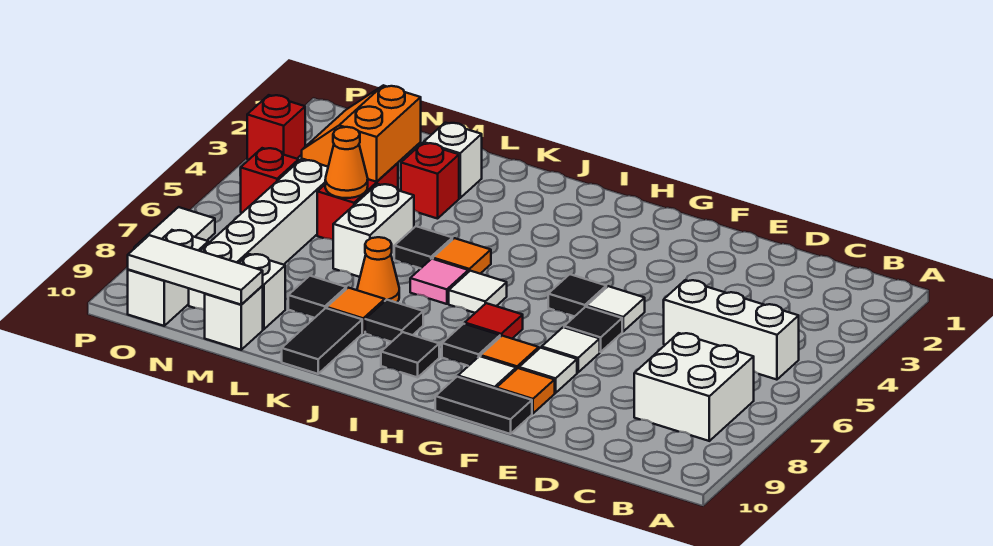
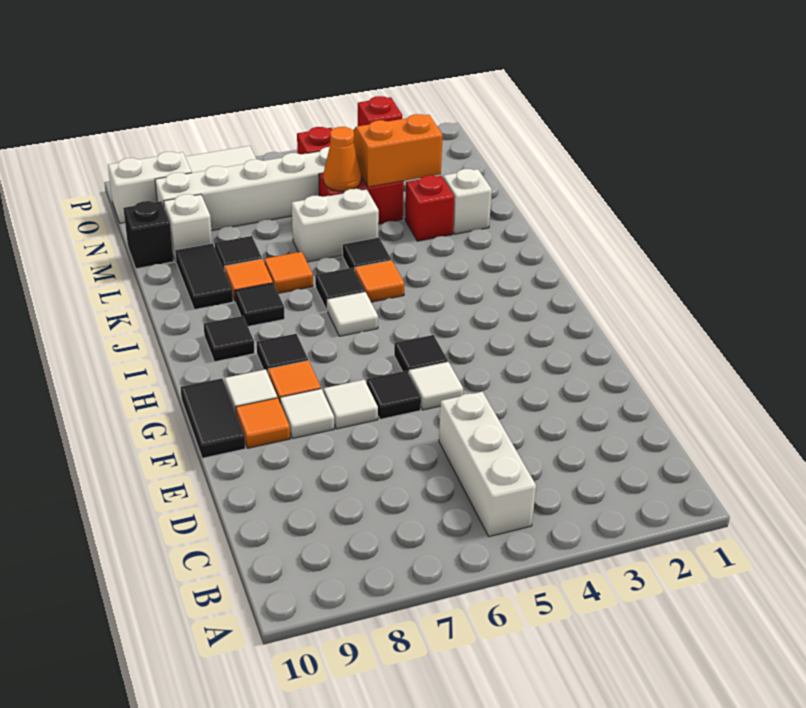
white 2x2 brick [634,333,754,441] -> none
red 1x1 tile [465,303,523,339] -> none
pink 1x1 tile [410,259,468,304] -> black 1x1 tile [315,268,365,311]
orange 1x1 cone [357,237,399,303] -> orange 1x1 tile [264,252,313,293]
black 1x2 tile [282,308,362,374] -> black 1x2 tile turned to [175,243,233,310]
white 1x1 brick [205,286,263,350] -> black 1x1 brick [123,201,174,269]
white 1x3 tile [128,235,263,305] -> none

